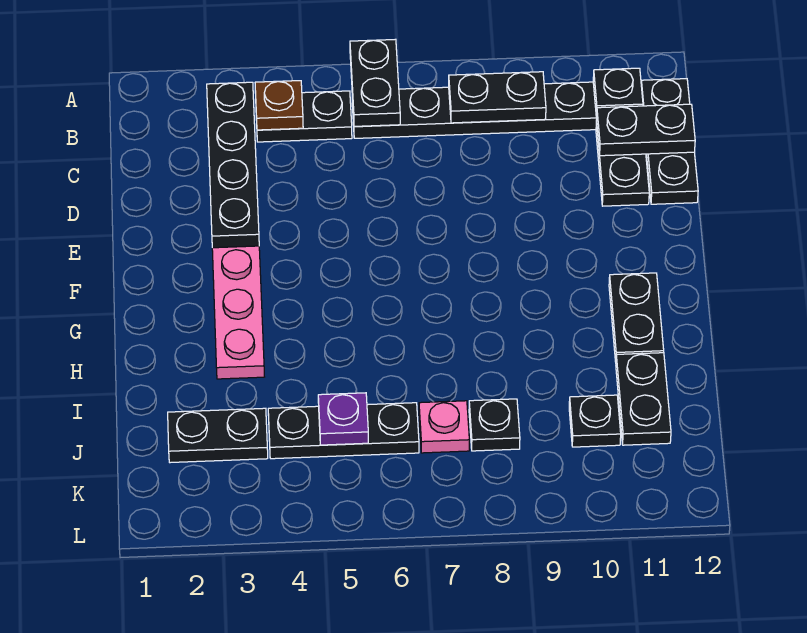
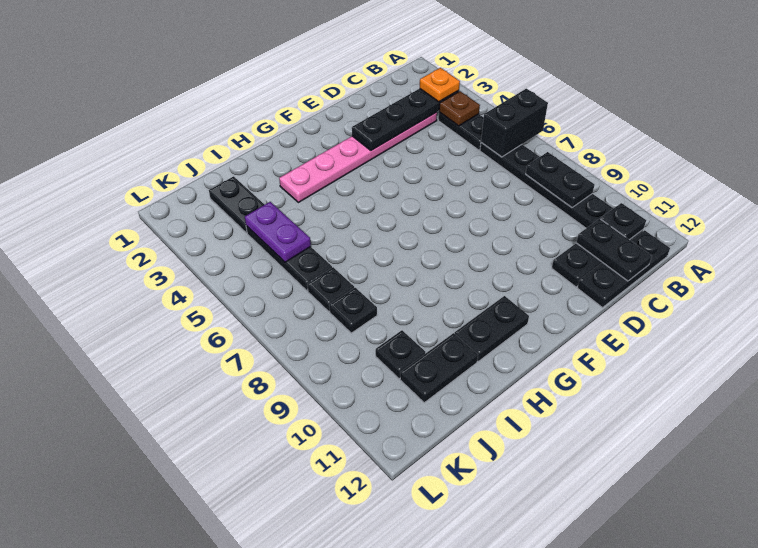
black 1x2 plate [350,39,400,126] -> black 1x2 brick [481,89,548,157]
none -> orange 1x1 plate [420,68,460,102]
purple 1x1 plate [318,393,368,445] -> purple 1x2 plate [245,202,311,262]
pink 1x1 plate [419,401,469,453] -> black 1x1 plate [307,267,354,312]

